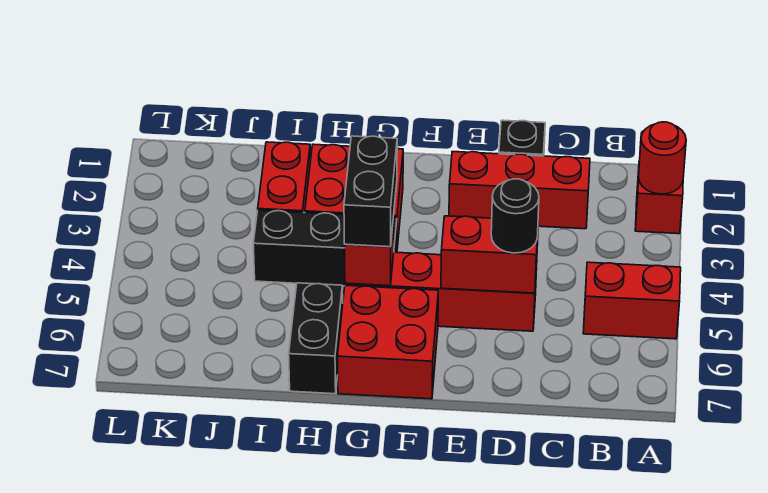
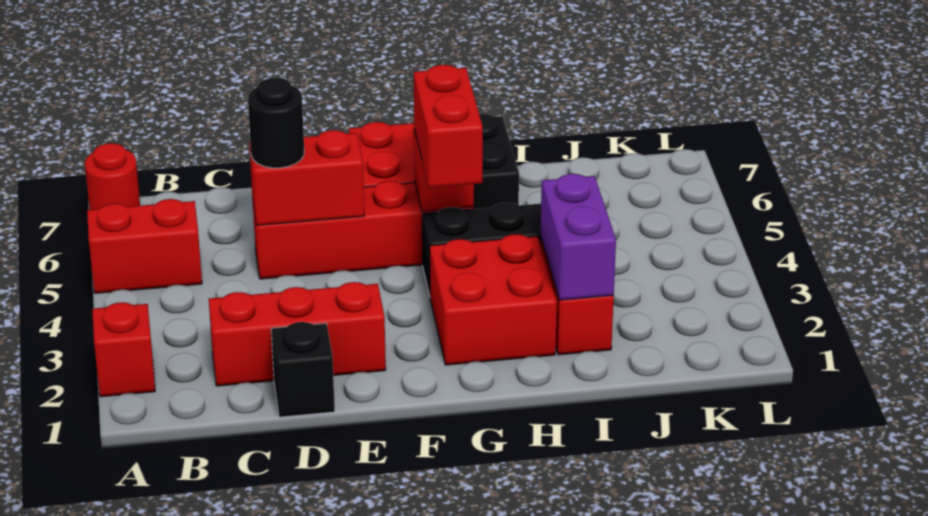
red 1x1 round brick [639,122,686,194] -> red 1x1 round brick moved to [85,143,140,210]
black 1x2 brick [344,136,397,247] -> red 1x2 brick [414,65,483,188]
none -> purple 1x2 brick [540,174,616,300]

